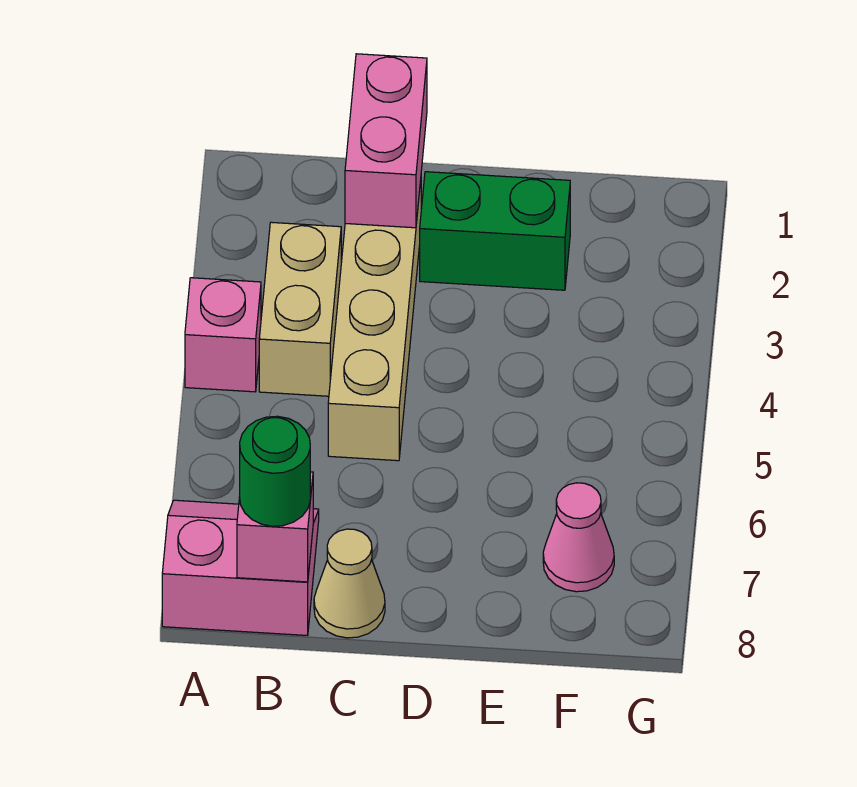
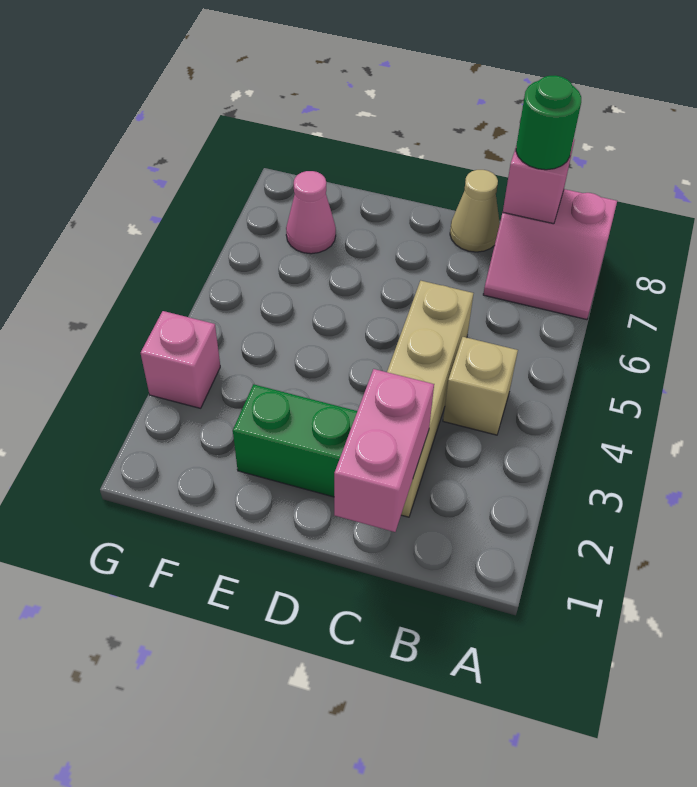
pink 1x1 brick [185,278,261,392] -> pink 1x1 brick moved to [141,311,220,408]
tan 1x2 brick [259,222,341,396] -> tan 1x1 brick [443,337,518,435]

